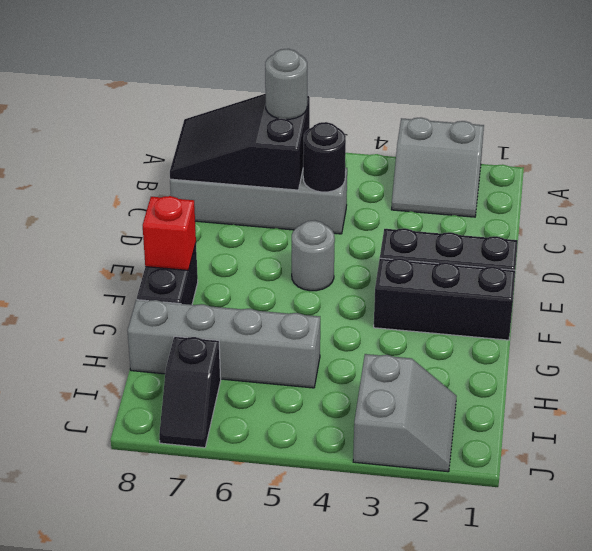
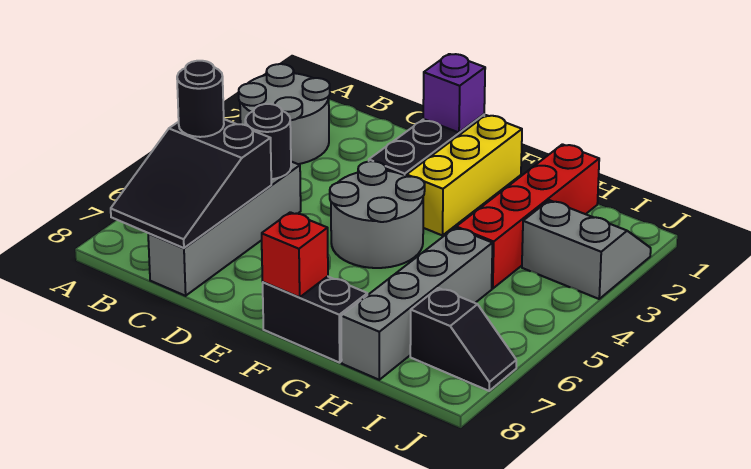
grey 2x2 slope [391,118,484,217] -> grey 2x2 round brick [239,64,330,164]
grey 1x1 round brick [265,49,307,119] -> black 1x1 round brick [177,61,224,137]
none -> purple 1x1 brick [423,54,485,132]
grey 1x1 round brick [292,220,335,291] -> grey 2x2 round brick [330,161,425,268]
black 1x3 brick [374,258,515,340] -> yellow 1x3 brick [407,115,522,235]
none -> red 1x4 brick [456,144,599,289]

